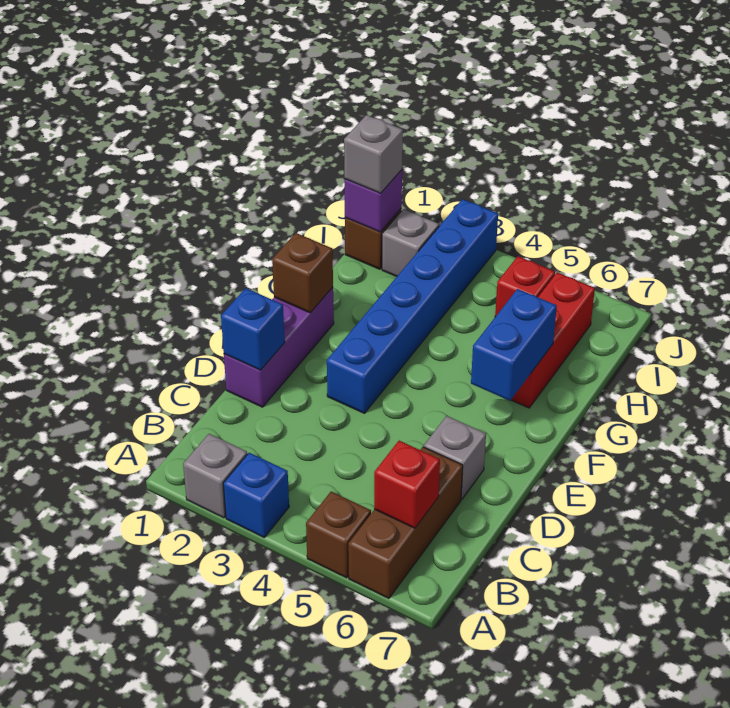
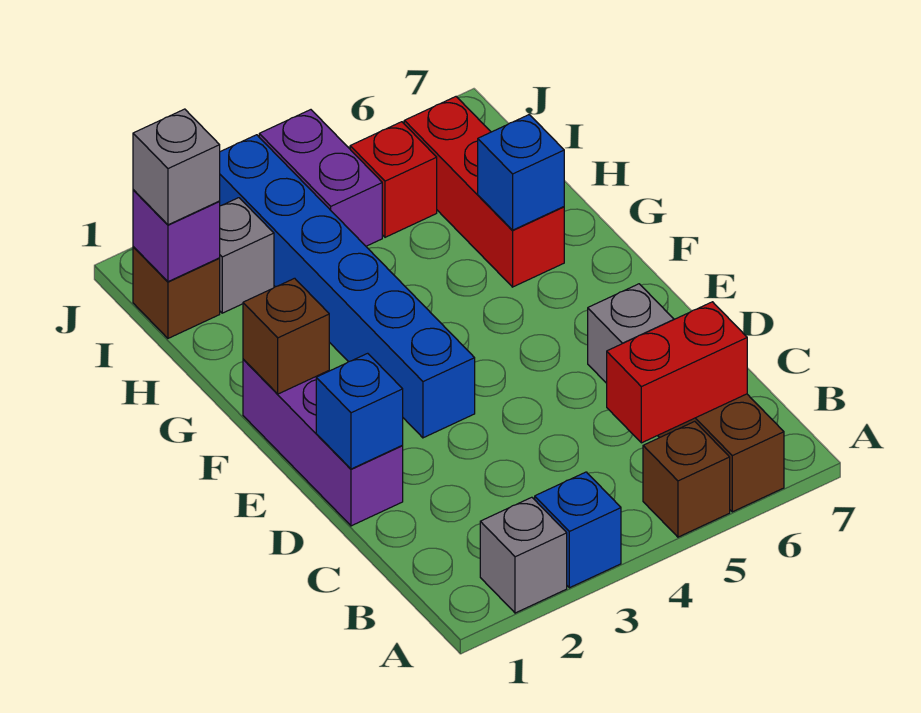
red 1x1 brick [374,441,440,528] -> red 1x2 brick [607,302,747,443]
blue 1x2 brick [471,289,557,401] -> blue 1x1 brick [478,115,564,230]
none -> purple 1x2 brick [259,110,382,246]

